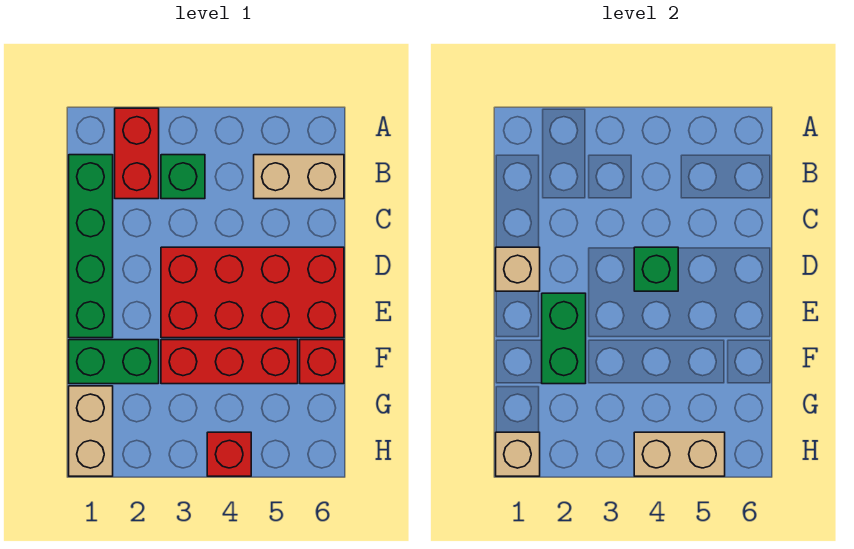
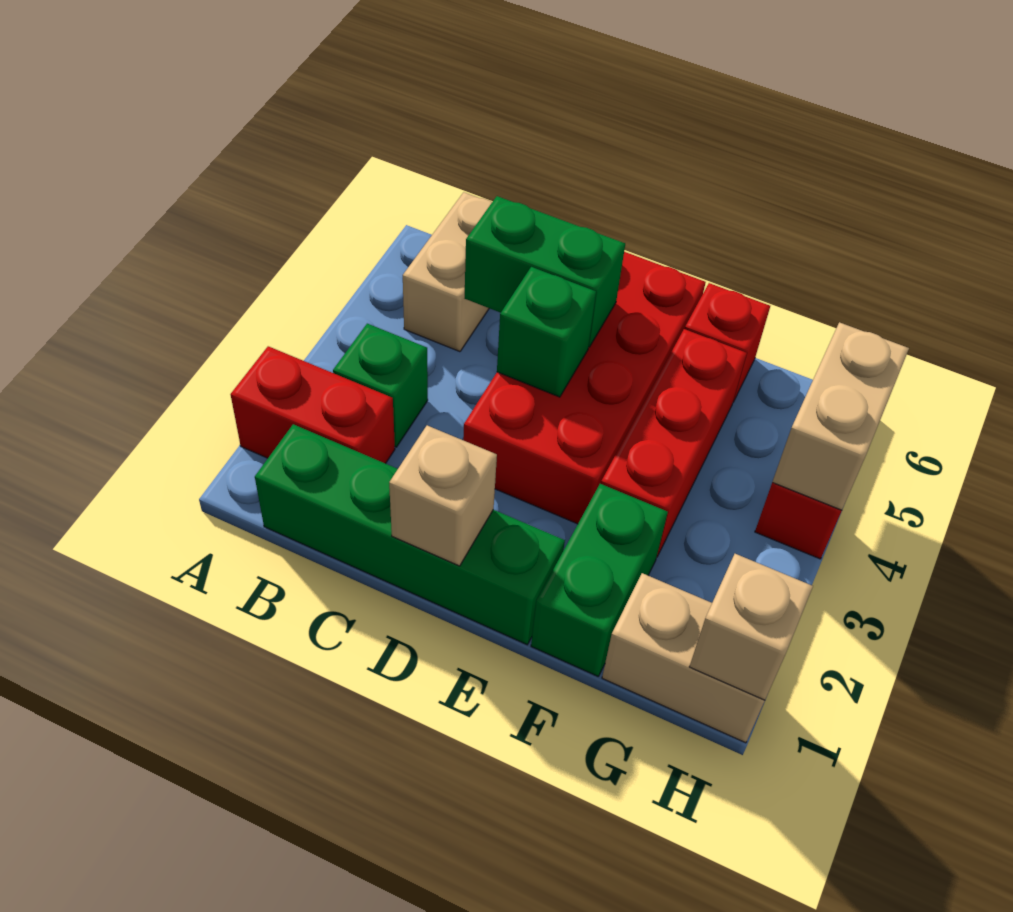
green 1x2 brick [542,293,586,384] -> green 1x2 brick moved to [465,196,625,347]

